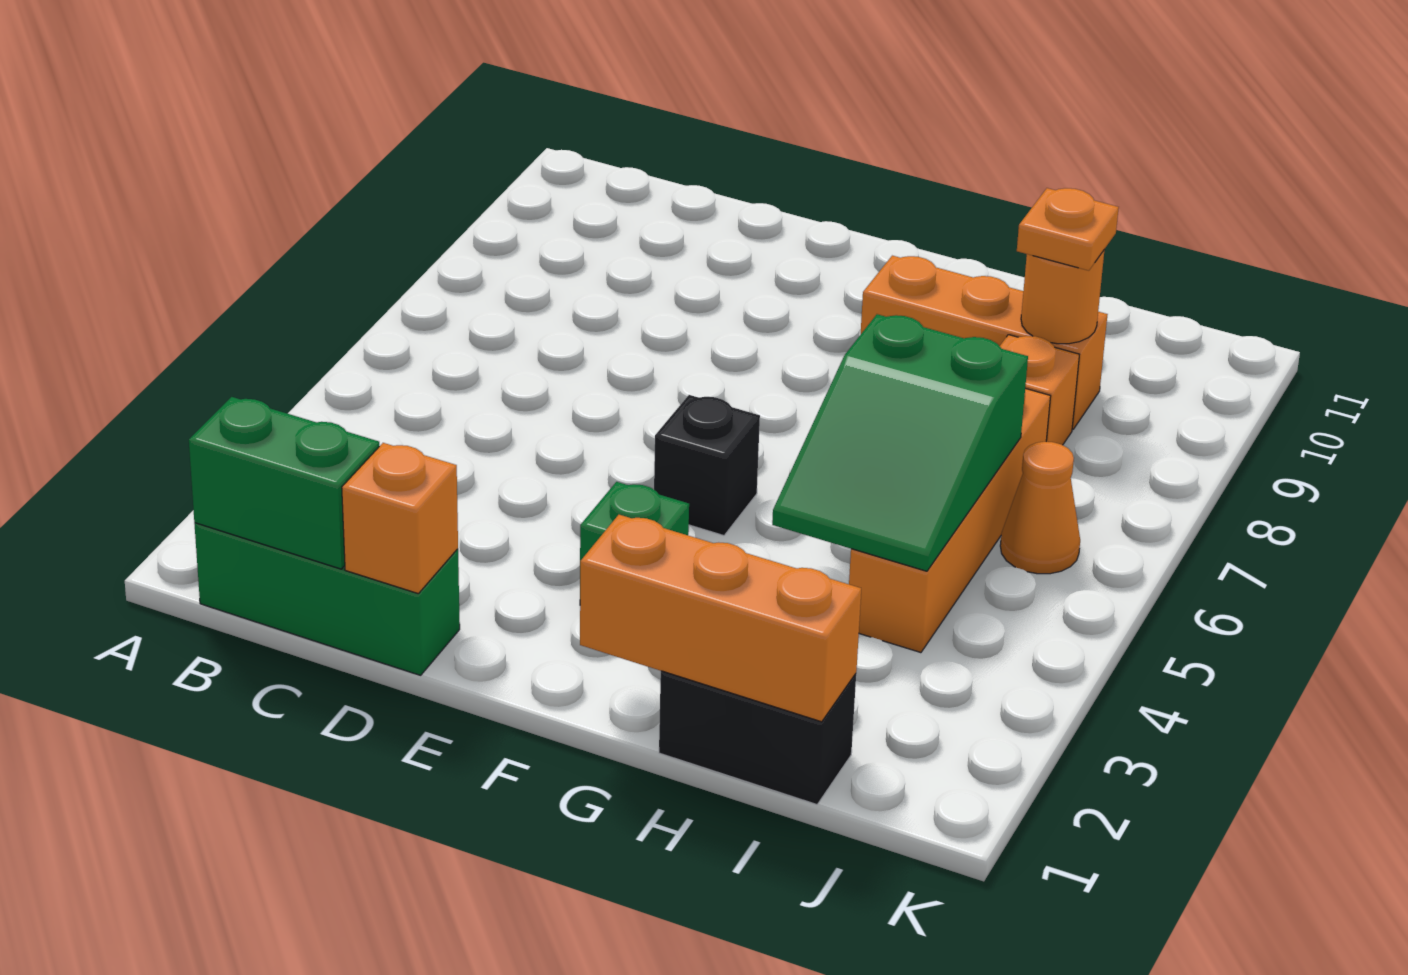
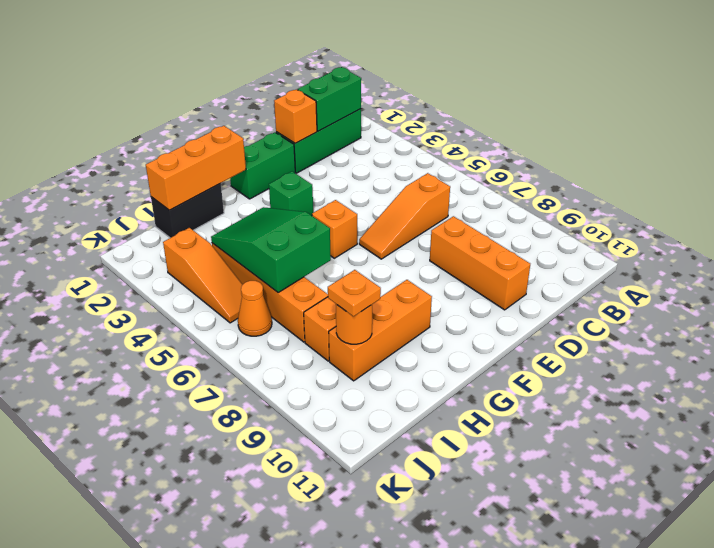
none -> orange 1x3 slope [359,173,450,259]
none -> orange 1x3 brick [430,216,530,310]
none -> green 1x2 brick [230,132,295,199]
black 1x1 brick [654,395,760,536] -> orange 1x1 brick [312,200,357,258]
none -> orange 1x3 slope [163,228,242,323]

